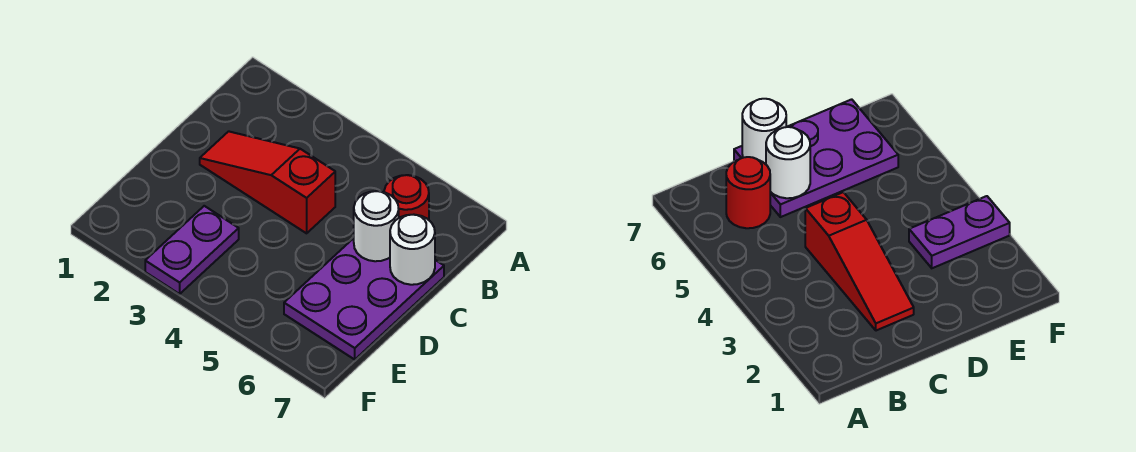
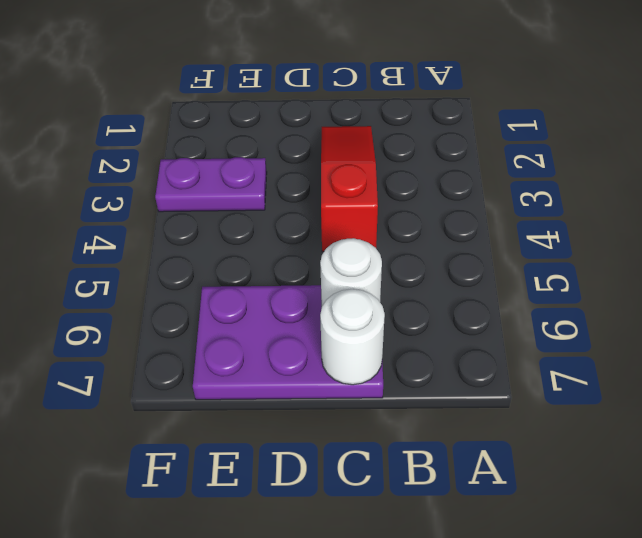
red 1x1 round brick [384,175,429,220] -> none

